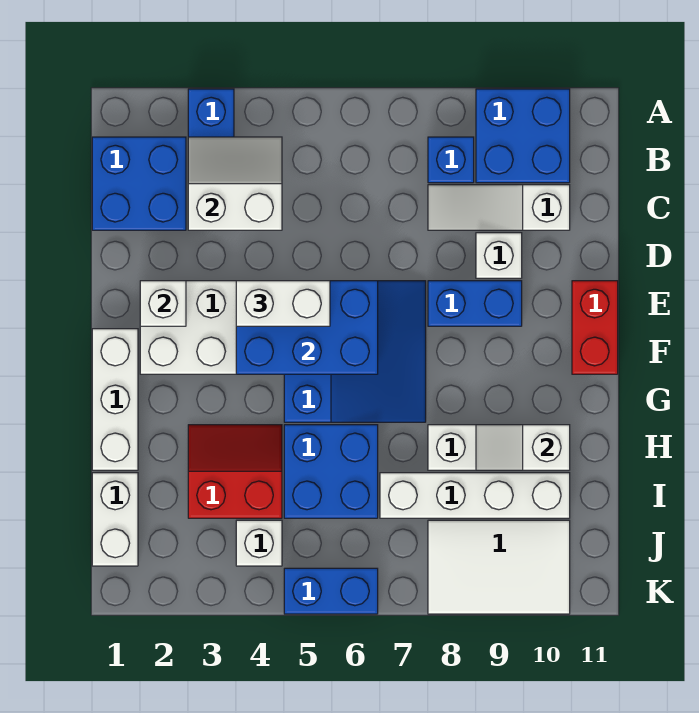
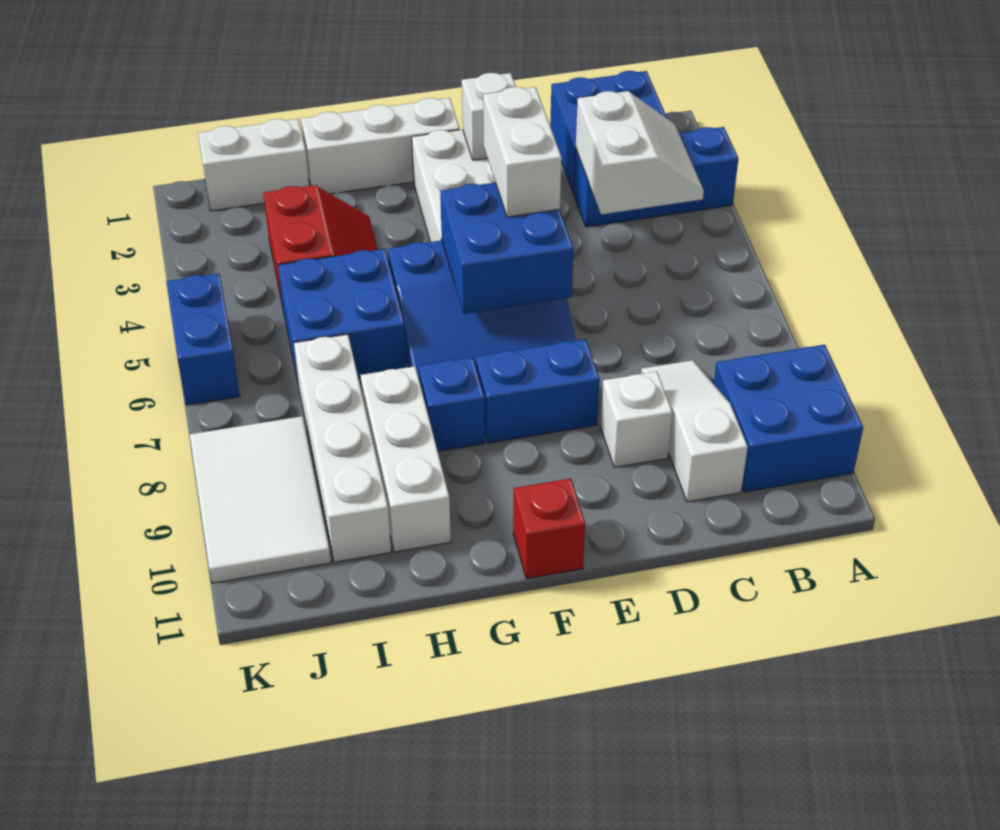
blue 1x1 brick [428,137,474,183] -> blue 1x1 brick moved to [418,357,485,451]
blue 2x3 brick [236,281,378,374] -> blue 2x2 brick [440,182,574,314]
blue 1x2 brick [428,281,522,326] -> blue 1x2 brick turned to [476,339,600,443]
red 1x2 brick [572,281,618,374] -> red 1x1 brick [513,479,585,579]
white 1x2 slope [476,425,570,470] -> none
white 1x1 brick [236,520,282,566] -> none

